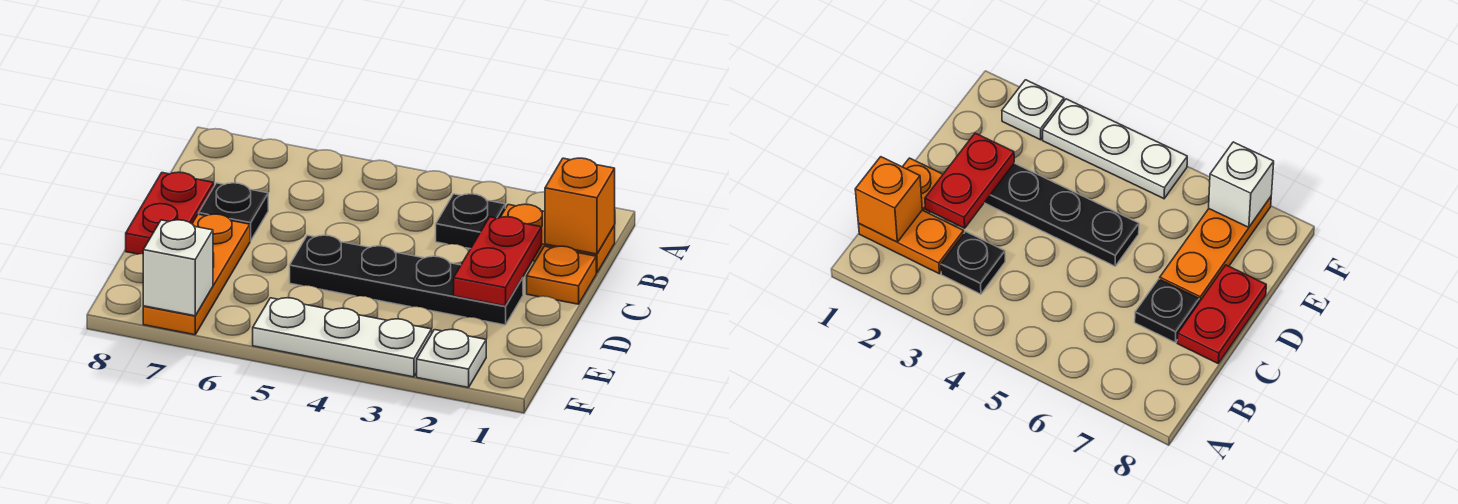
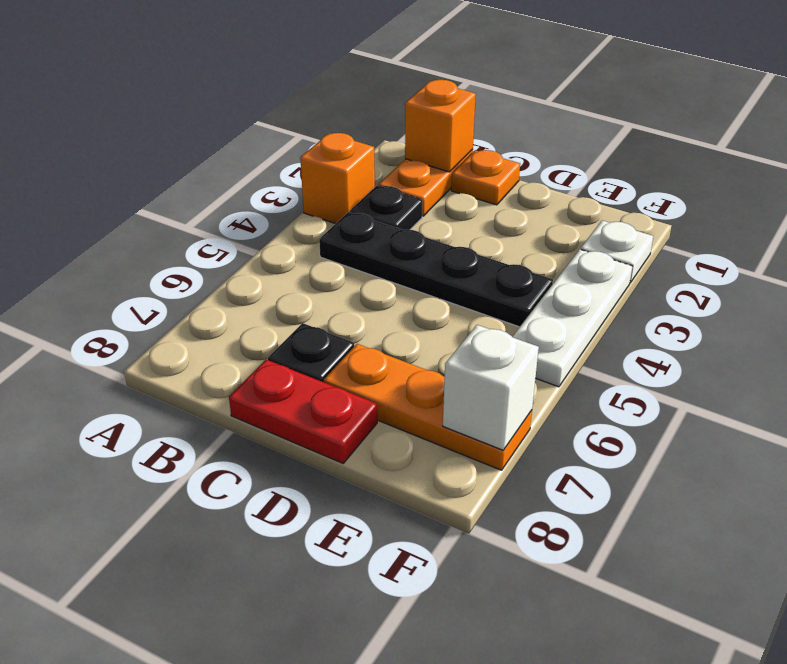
none -> orange 1x1 brick [300,133,375,224]
red 1x2 plate [454,217,542,306] -> none
black 1x4 plate [290,235,523,325] -> black 1x4 plate turned to [319,212,553,327]

